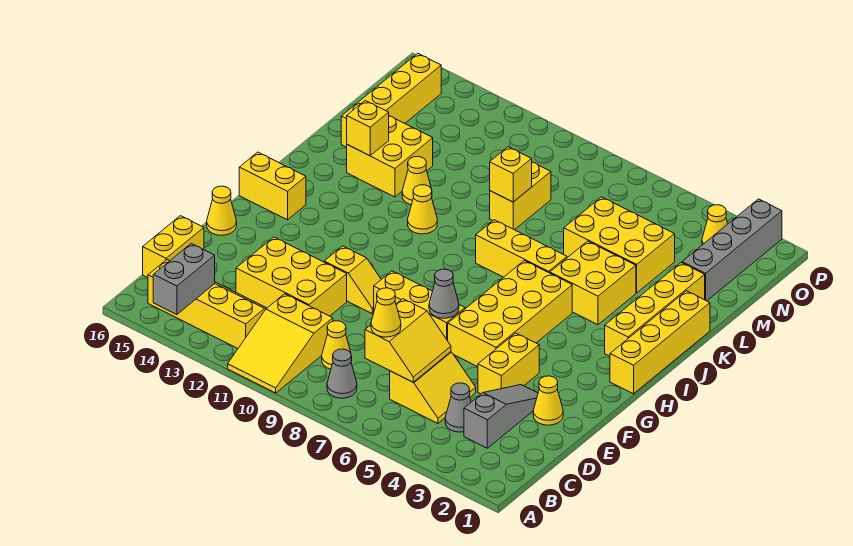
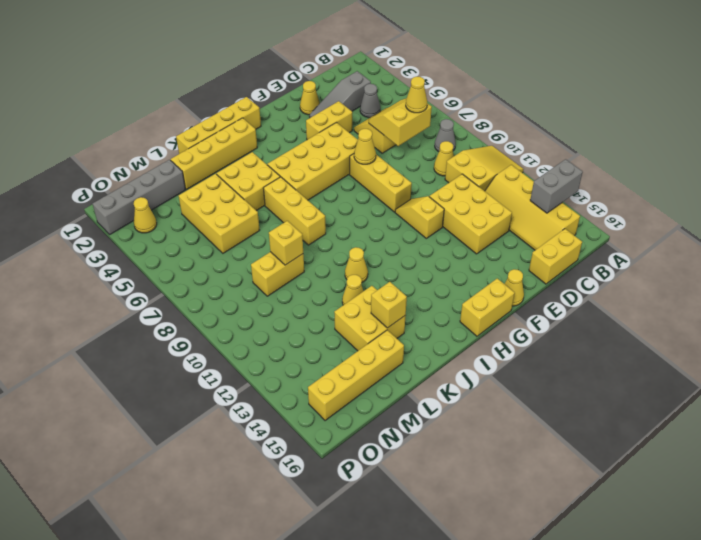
grey 1x1 cone [429,269,459,318] -> yellow 1x1 cone [354,129,376,164]
yellow 1x2 brick [239,152,306,220] -> yellow 1x2 brick turned to [460,278,515,336]

